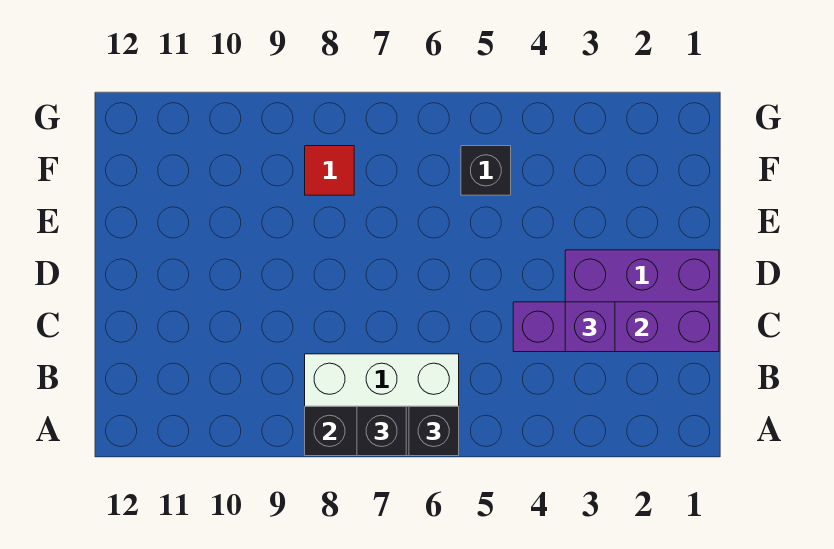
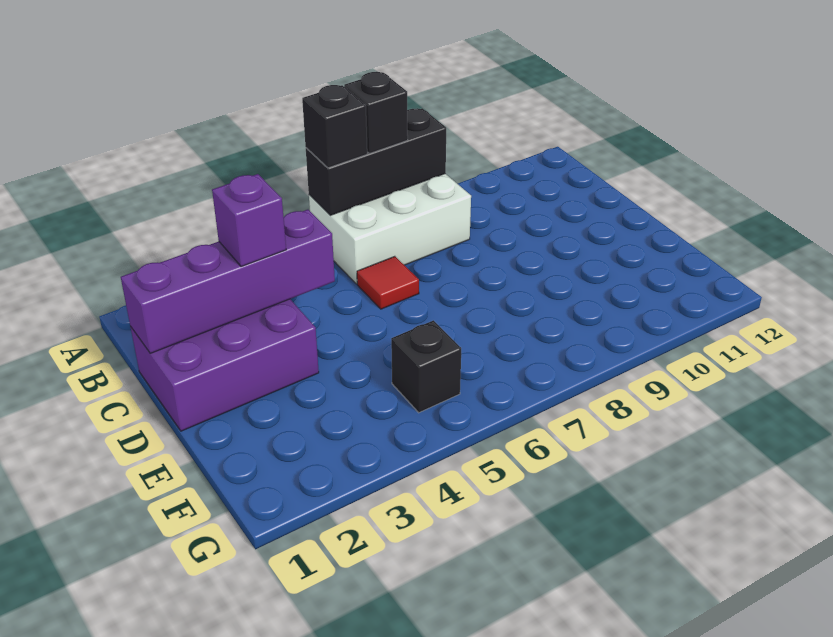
red 1x1 tile [305,146,354,195] -> red 1x1 tile moved to [357,256,419,309]

